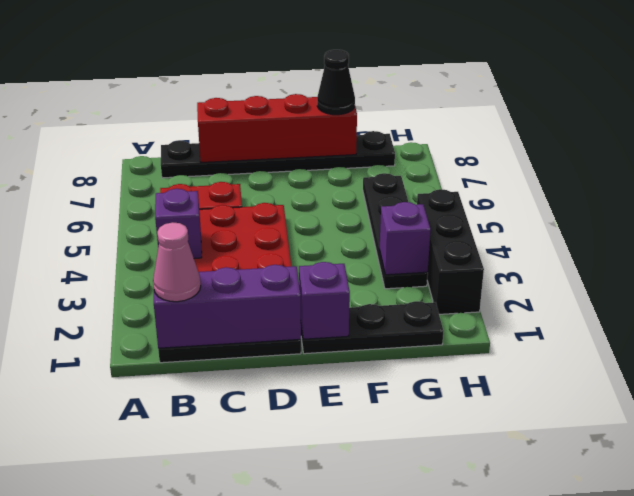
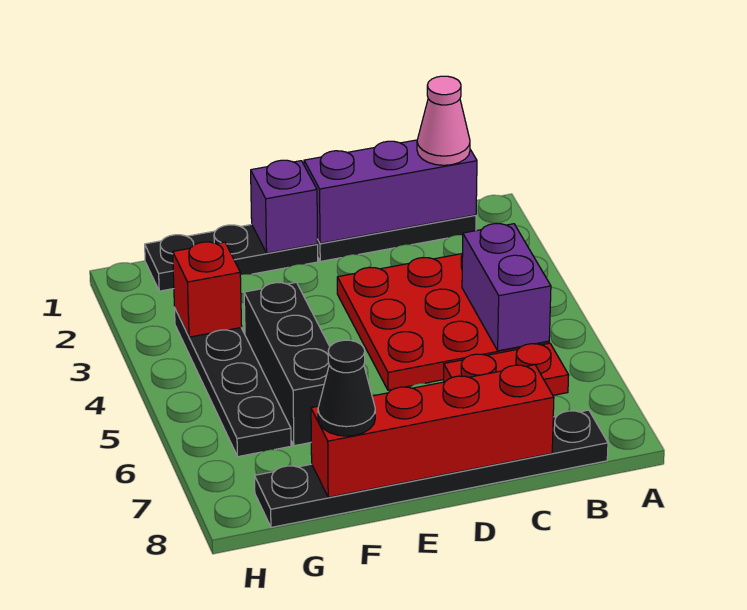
purple 1x1 brick [155,189,202,258] -> purple 1x2 brick [462,224,551,351]
purple 1x1 brick [380,202,431,275] -> red 1x1 brick [173,242,242,337]
black 1x3 brick [417,189,484,314] -> black 1x3 brick moved to [244,282,330,446]

